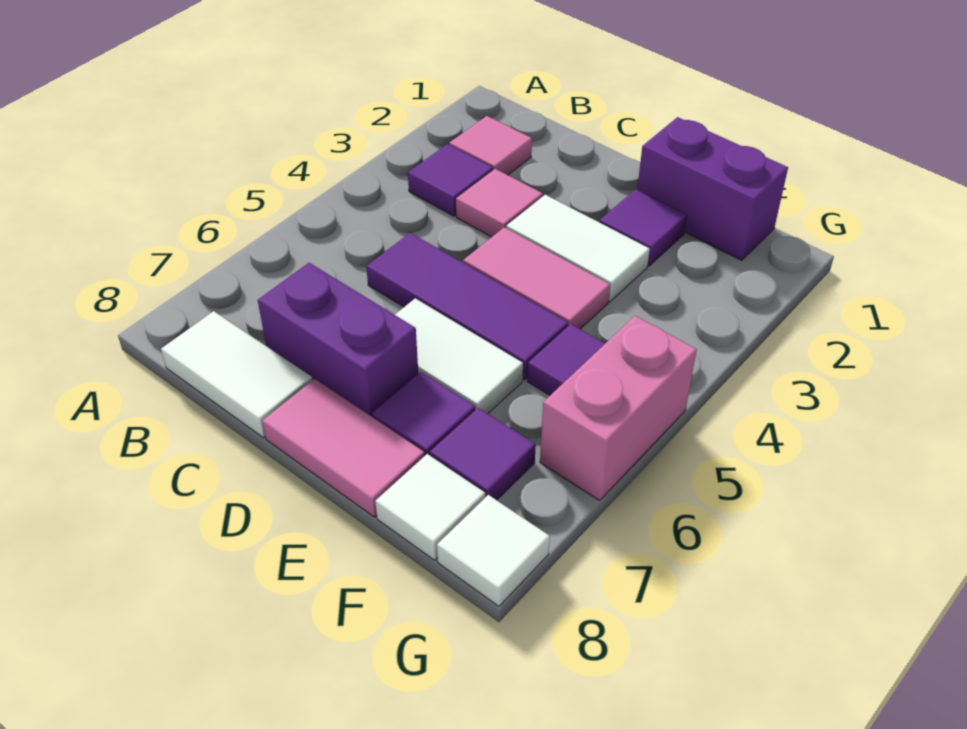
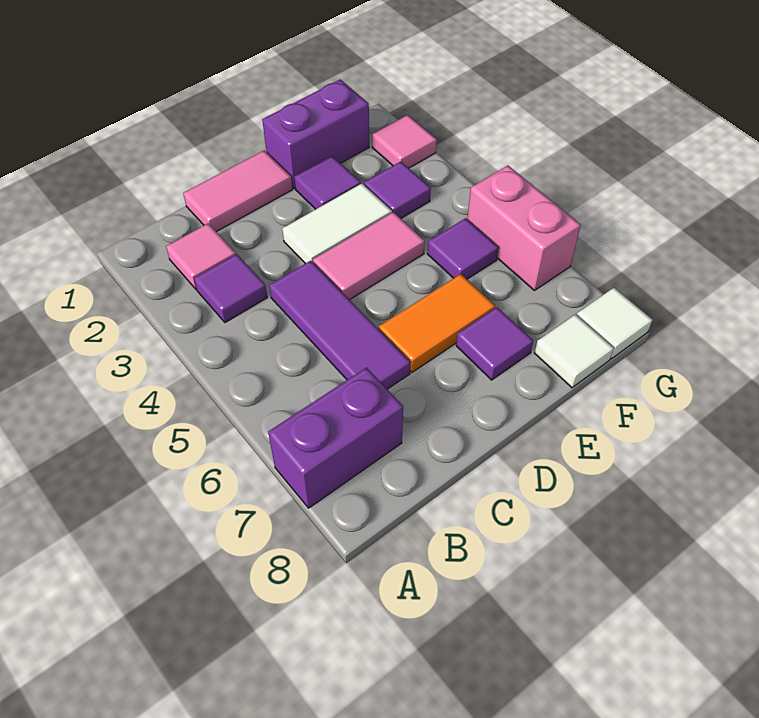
white 1x2 tile [161,311,313,438] -> none
pink 1x1 tile [456,169,543,237] -> pink 1x1 tile moved to [372,115,437,168]
purple 1x3 tile [366,233,568,380] -> purple 1x3 tile turned to [269,261,410,389]
purple 1x2 brick [258,263,418,417] -> purple 1x2 brick moved to [268,368,403,508]
white 1x2 tile [395,298,523,414] -> orange 1x2 tile [379,274,495,372]
pink 1x2 tile [262,379,425,517] -> pink 1x2 tile moved to [183,151,292,232]
purple 1x1 tile [430,408,536,500] -> purple 1x1 tile moved to [364,162,431,218]

